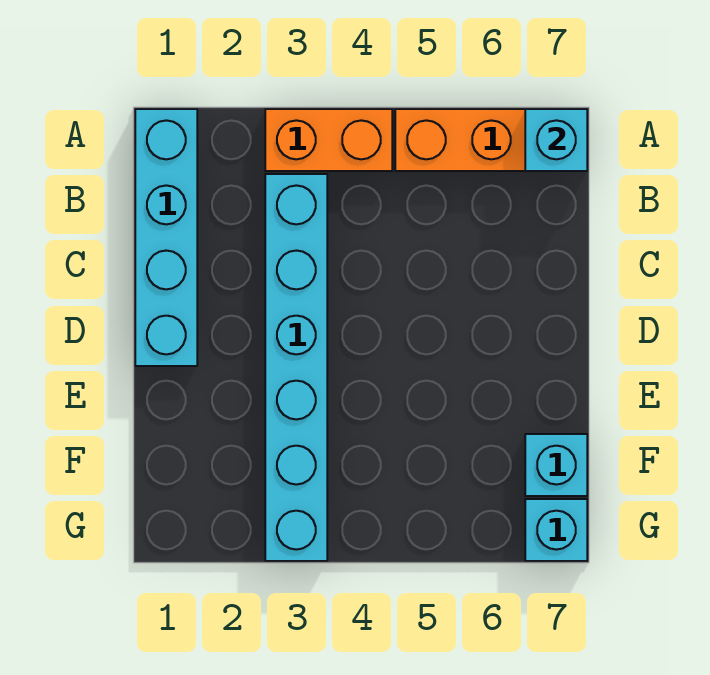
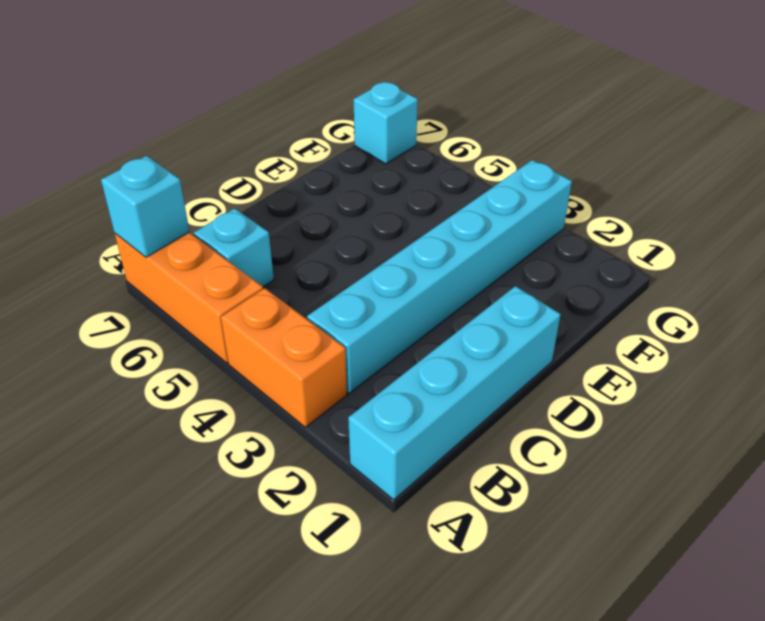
cyan 1x1 brick [525,434,587,496] -> cyan 1x1 brick moved to [194,208,274,287]

